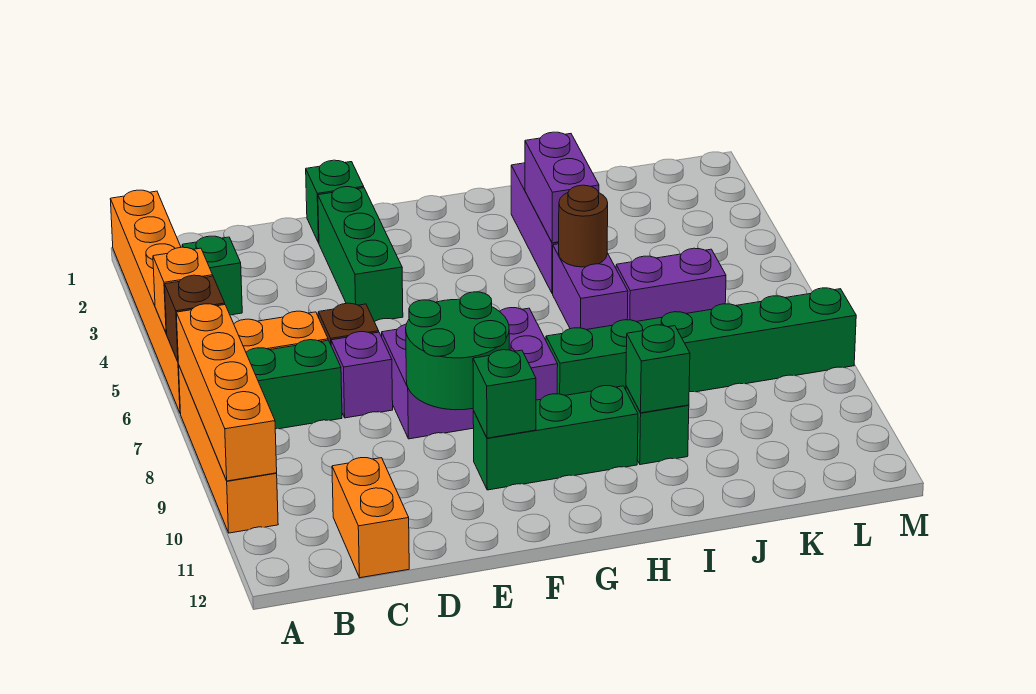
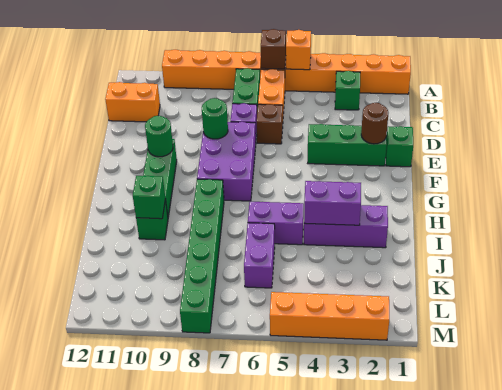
orange 1x4 brick [176,304,277,481] -> orange 1x4 brick moved to [270,292,389,340]
green 2x2 round brick [406,292,509,410] -> green 1x1 round brick [202,98,228,139]
green 1x1 brick [473,350,536,438] -> green 1x1 round brick [145,116,173,157]
brown 1x1 round brick [559,185,608,267] -> brown 1x1 round brick moved to [361,103,388,144]

